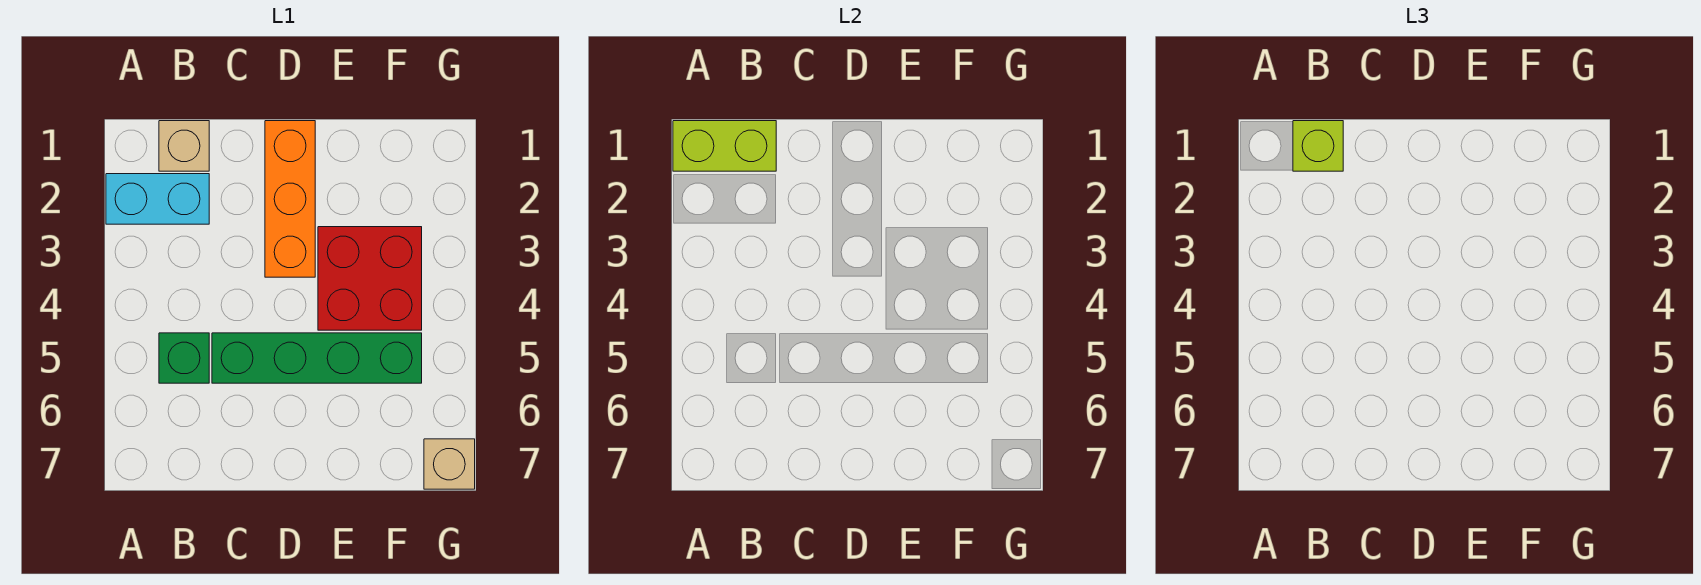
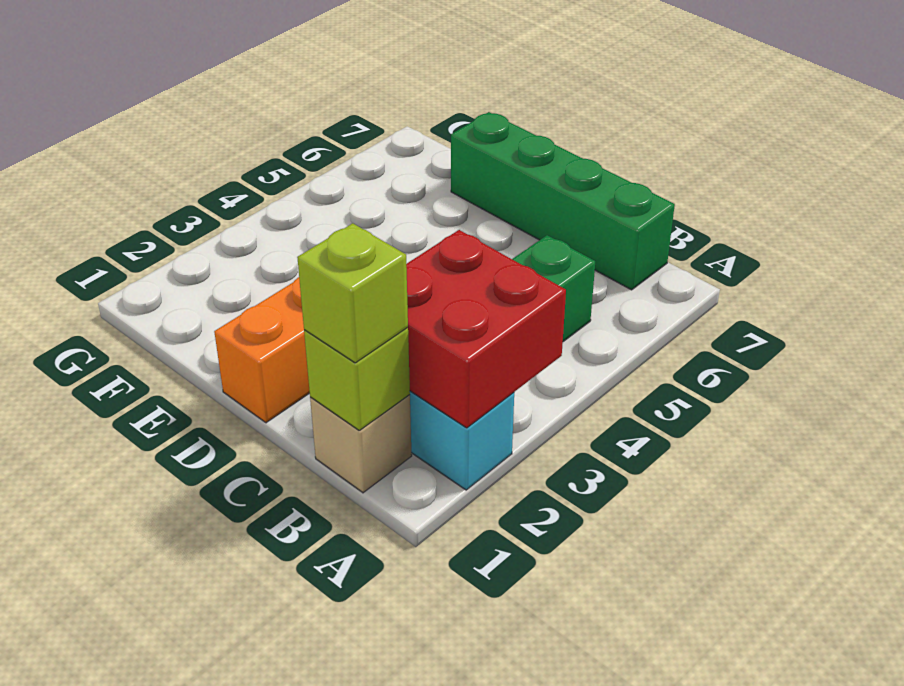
lime 1x2 brick [673,121,776,171] -> lime 1x1 brick [304,327,410,430]
green 1x4 brick [212,333,422,383] -> green 1x4 brick moved to [451,112,675,290]
red 2x2 brick [318,227,422,330] -> red 2x2 brick moved to [406,230,566,428]
tan 1x1 brick [424,439,475,489] -> none

